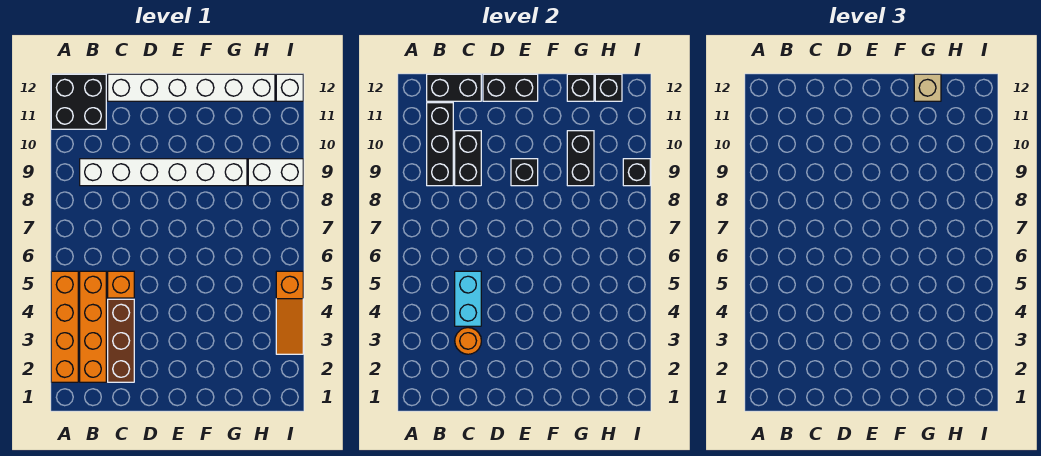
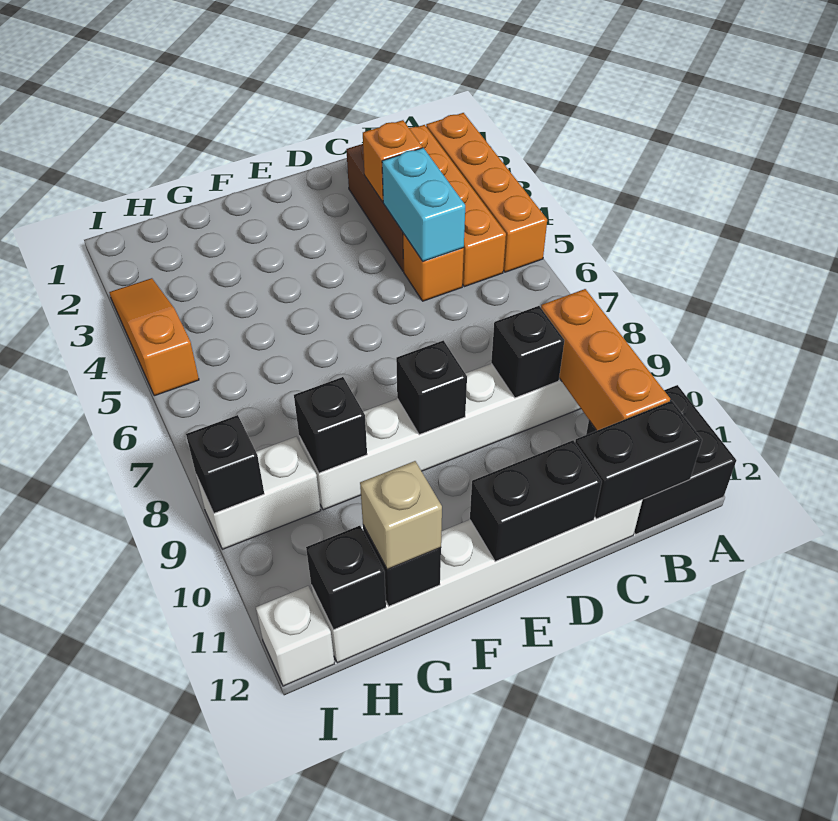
black 1x3 brick [427,103,453,186] -> orange 1x3 brick [541,289,670,431]
orange 1x1 round brick [455,328,481,354] -> orange 1x1 brick [363,120,422,202]
black 1x2 brick [455,131,481,186] -> black 1x1 brick [491,306,564,398]
black 1x2 brick [567,131,594,186] -> black 1x1 brick [294,377,367,473]

